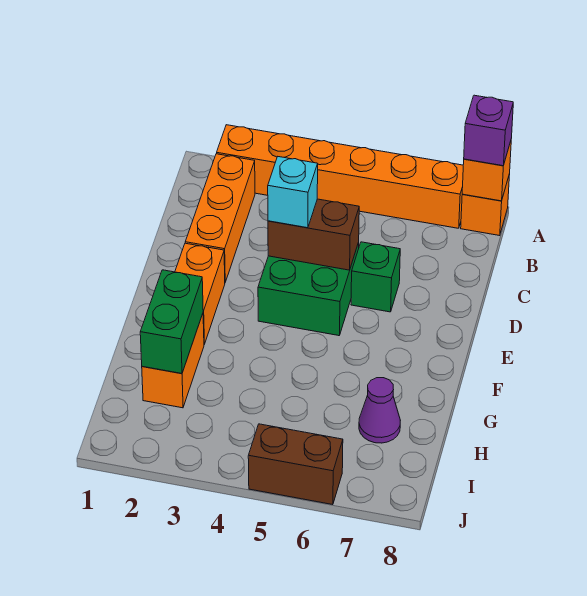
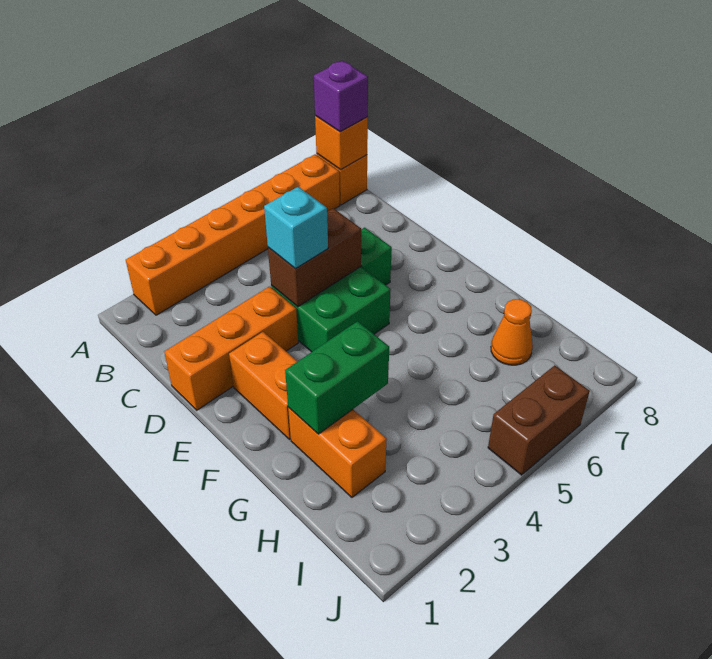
orange 1x3 brick [185,154,255,282] -> orange 1x3 brick turned to [164,286,298,410]
green 1x2 brick [140,270,204,373] -> green 1x2 brick turned to [285,321,389,434]
purple 1x1 cone [359,378,400,443] -> orange 1x1 cone [491,299,533,365]

